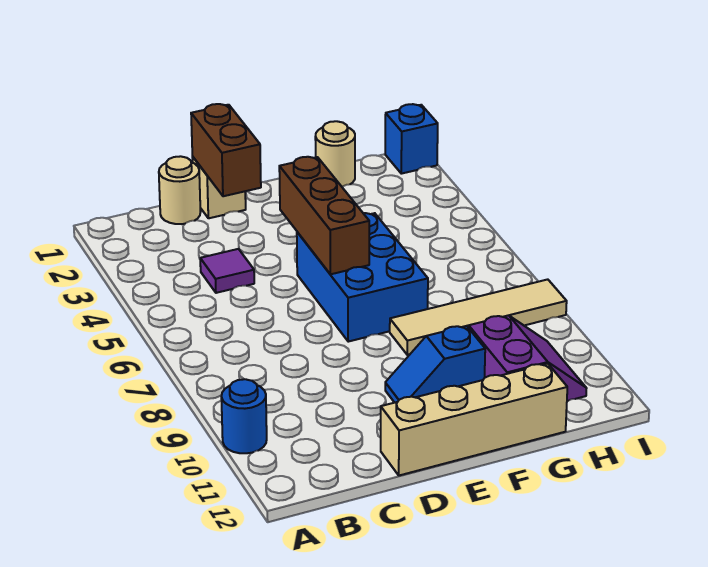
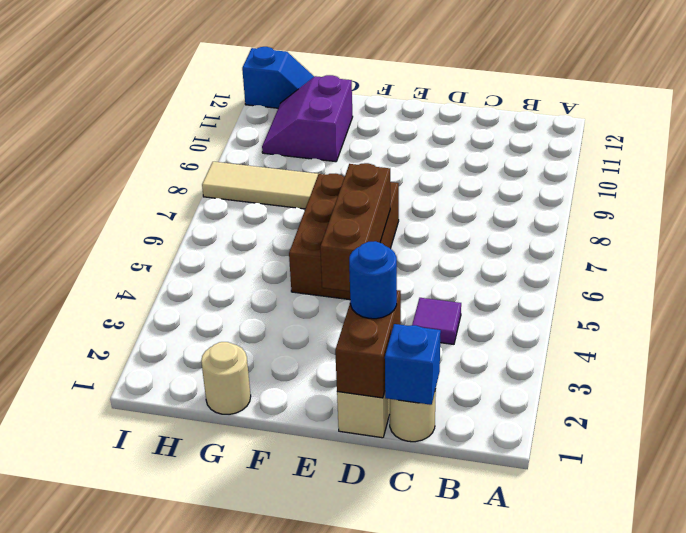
blue 1x1 round brick [221,379,267,453] -> blue 1x1 round brick moved to [349,241,397,319]
tan 1x4 brick [381,364,567,475] -> none
blue 2x3 brick [297,213,428,342] -> brown 2x3 brick [289,174,399,300]
blue 1x2 slope [385,326,485,403] -> blue 1x2 slope moved to [242,47,314,108]
blue 1x1 brick [385,104,438,174] -> blue 1x1 brick moved to [385,324,441,405]

